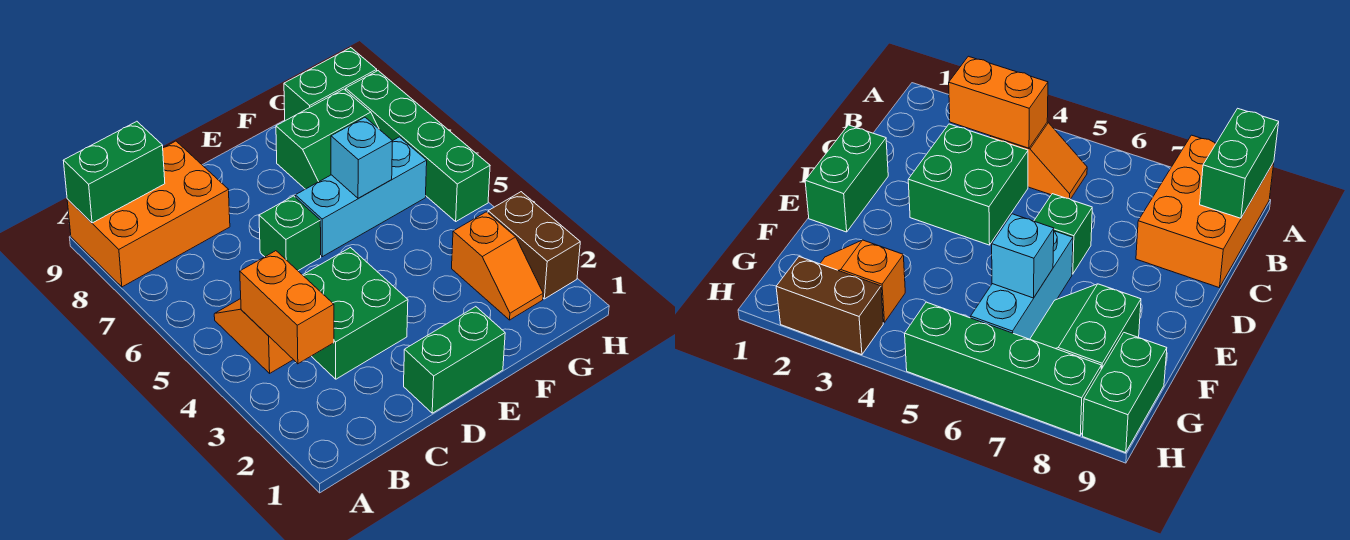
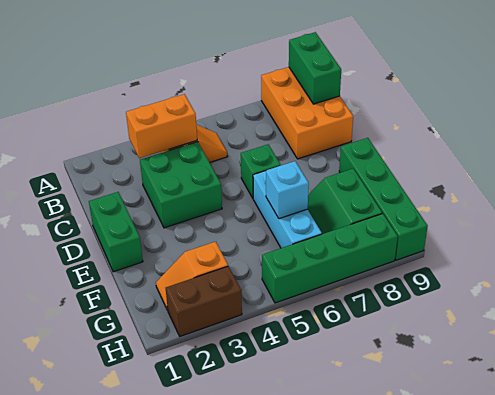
green 1x2 brick [284,48,377,121] -> green 1x4 brick [339,138,428,260]

